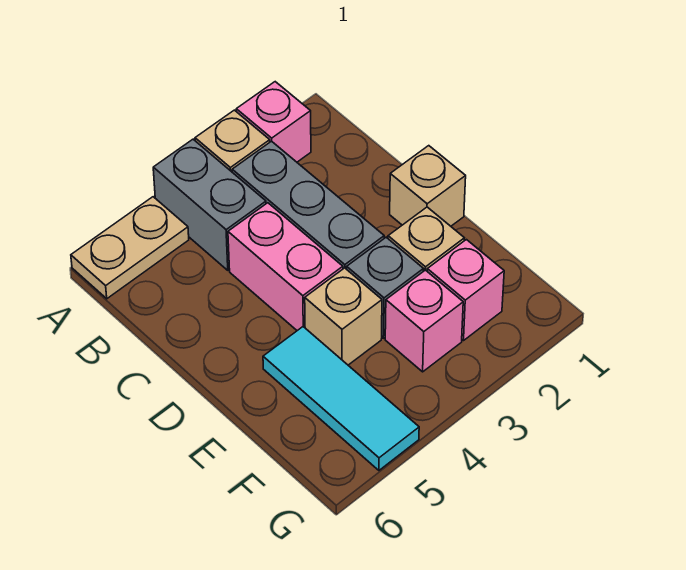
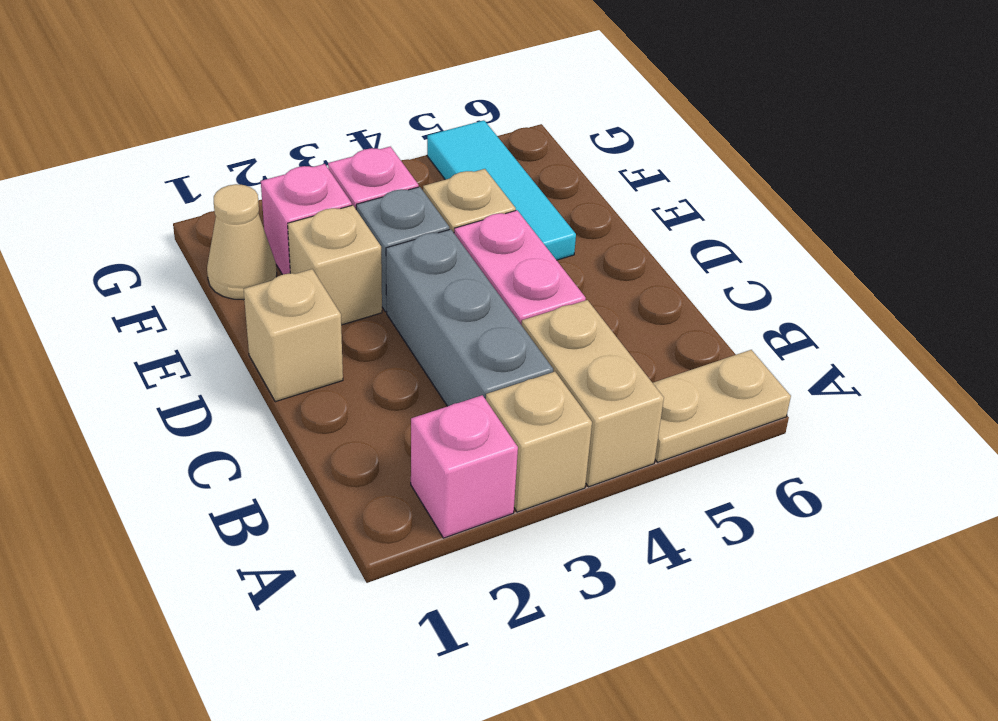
grey 1x2 brick [153,139,266,270] -> tan 1x2 brick [522,300,664,487]
none -> tan 1x1 cone [207,184,277,300]

